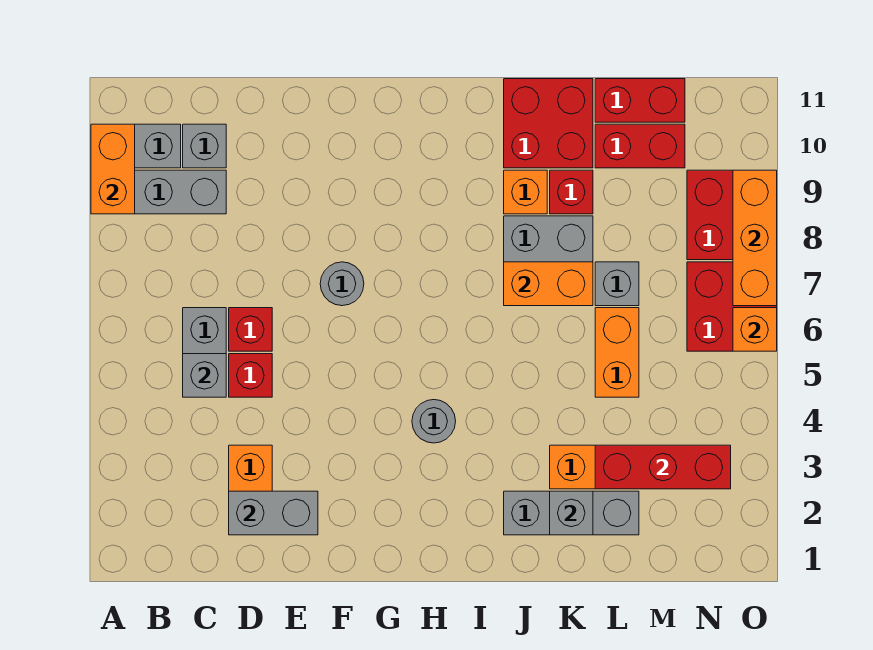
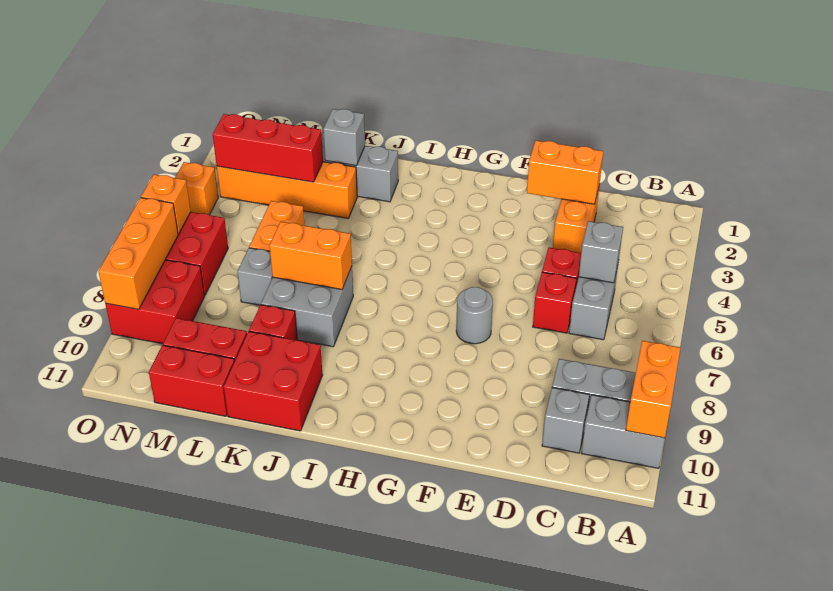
grey 1x2 brick [229,491,318,535] -> orange 1x2 brick [527,141,603,204]
grey 1x1 round brick [412,400,456,443] -> none
orange 1x1 brick [504,170,547,214] -> orange 1x1 brick moved to [175,162,218,215]

